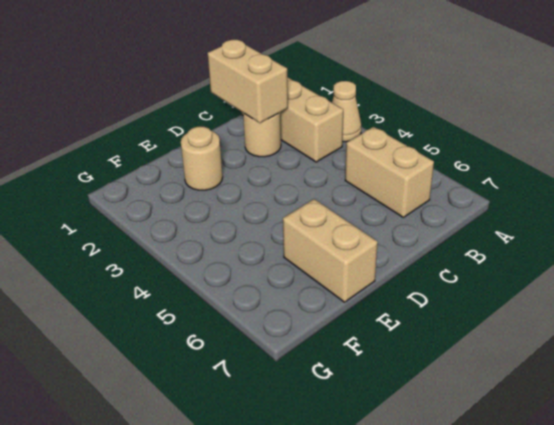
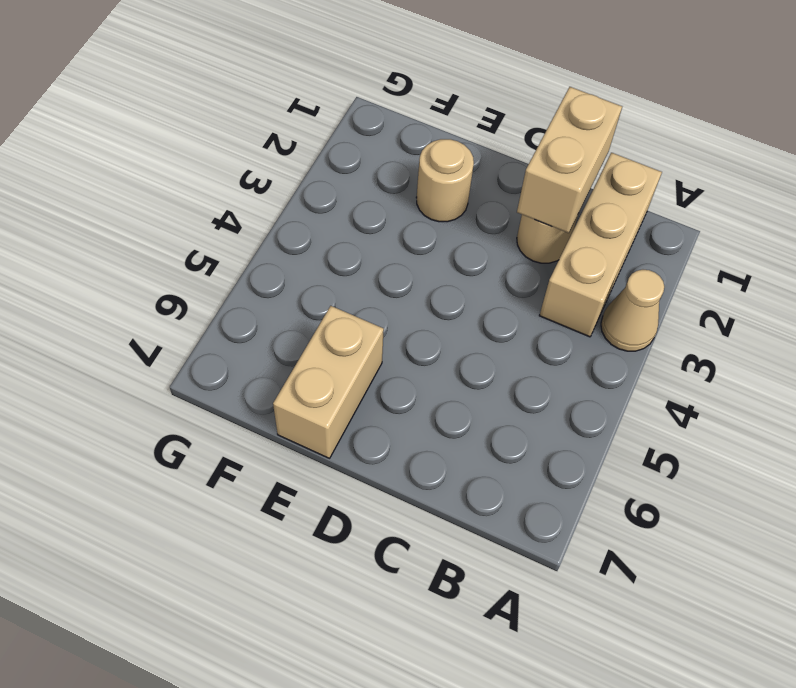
tan 1x2 brick [345,127,434,217] -> none

